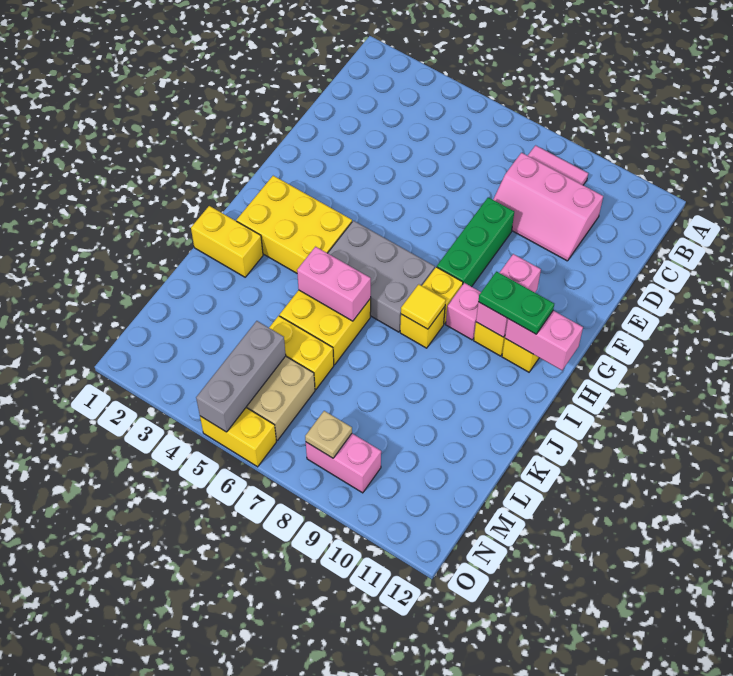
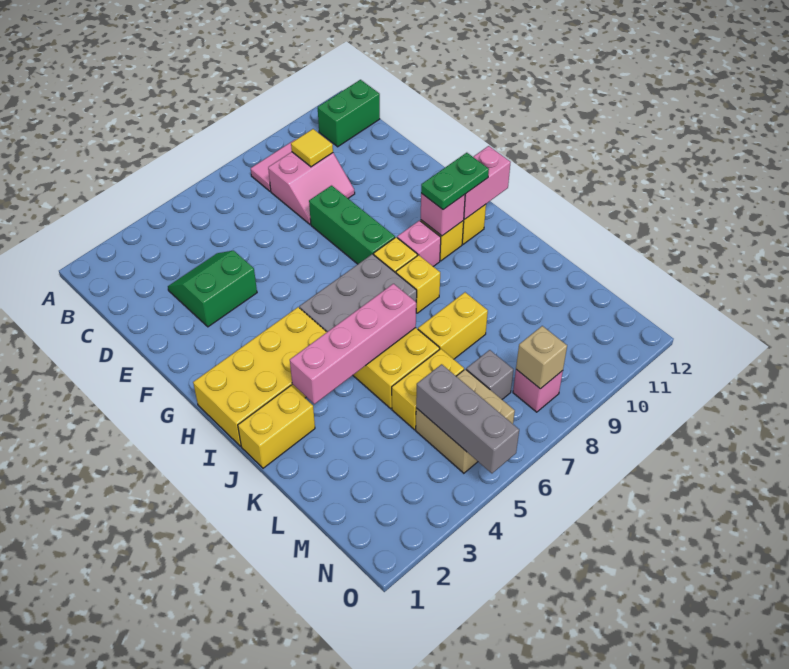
none -> green 1x2 brick [318,80,380,147]
pink 2x3 slope [493,153,603,261] -> pink 2x2 slope [268,152,355,224]
none -> green 2x2 slope [168,251,257,327]
pink 1x2 brick [476,254,541,337] -> pink 1x1 brick [421,193,465,236]
yellow 2x3 brick [237,176,352,273] -> yellow 2x4 brick [193,307,327,446]
yellow 1x1 tile [401,284,446,329] -> yellow 1x1 tile moved to [291,129,333,167]
pink 1x2 brick [297,247,371,321] -> pink 1x4 brick [290,284,416,404]
none -> grey 1x1 brick [466,350,513,399]
pink 1x2 brick [306,434,381,493] -> pink 1x1 brick [513,370,563,412]
tan 1x1 plate [305,411,352,458] -> tan 1x1 brick [516,326,567,389]
yellow 1x2 brick [200,408,276,467] -> yellow 1x2 brick moved to [418,292,488,359]

